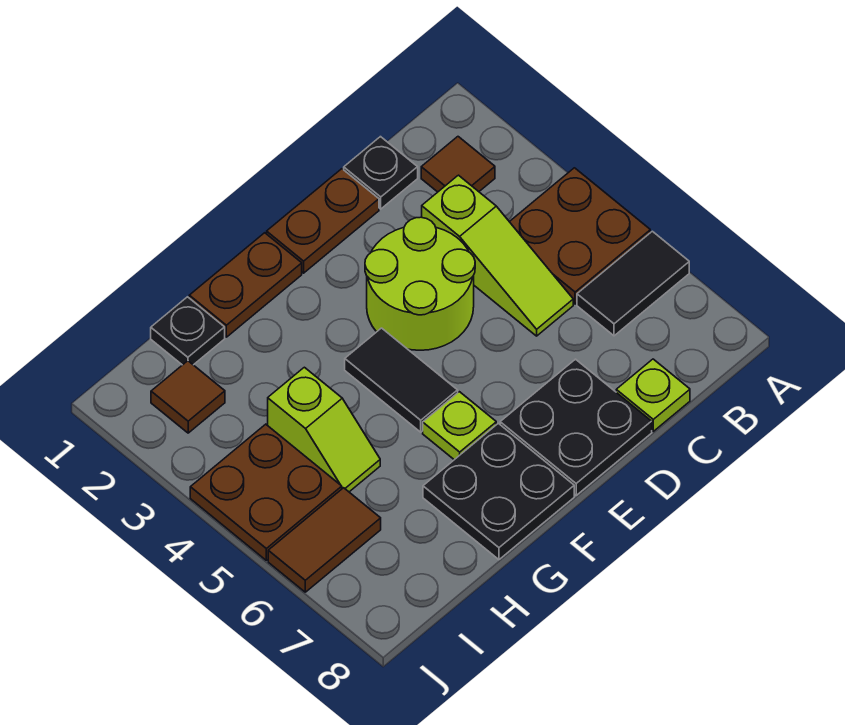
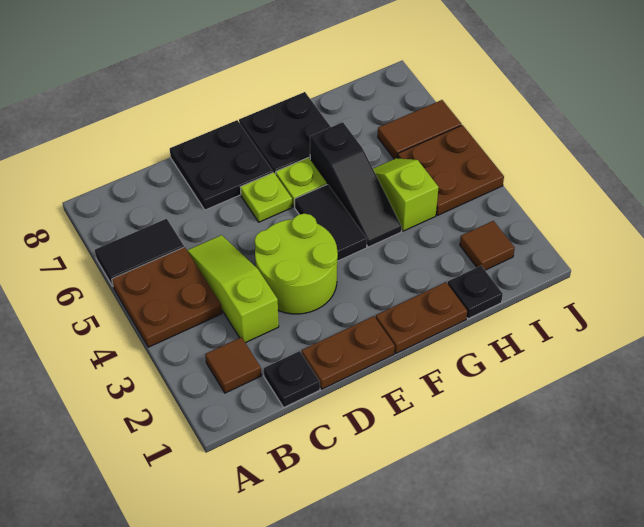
lime 1x1 plate [616,359,690,431] -> lime 1x1 plate moved to [240,172,292,222]
none -> black 1x3 slope [310,122,402,247]

